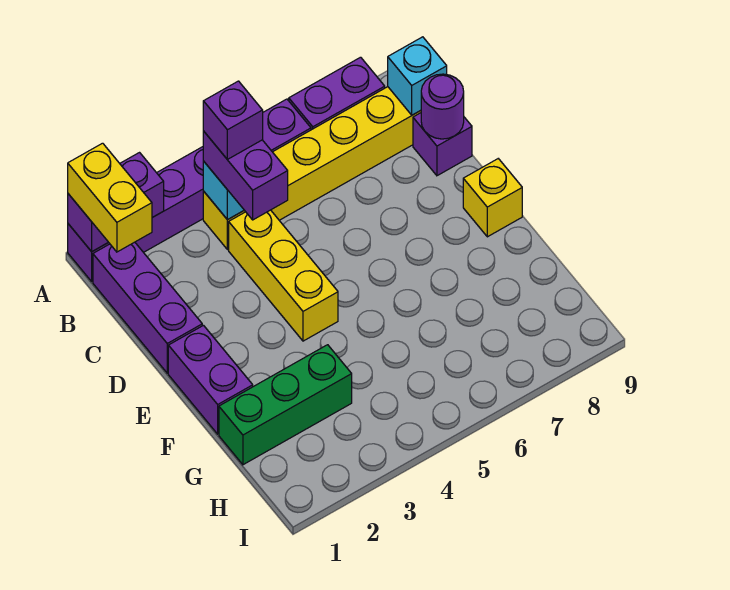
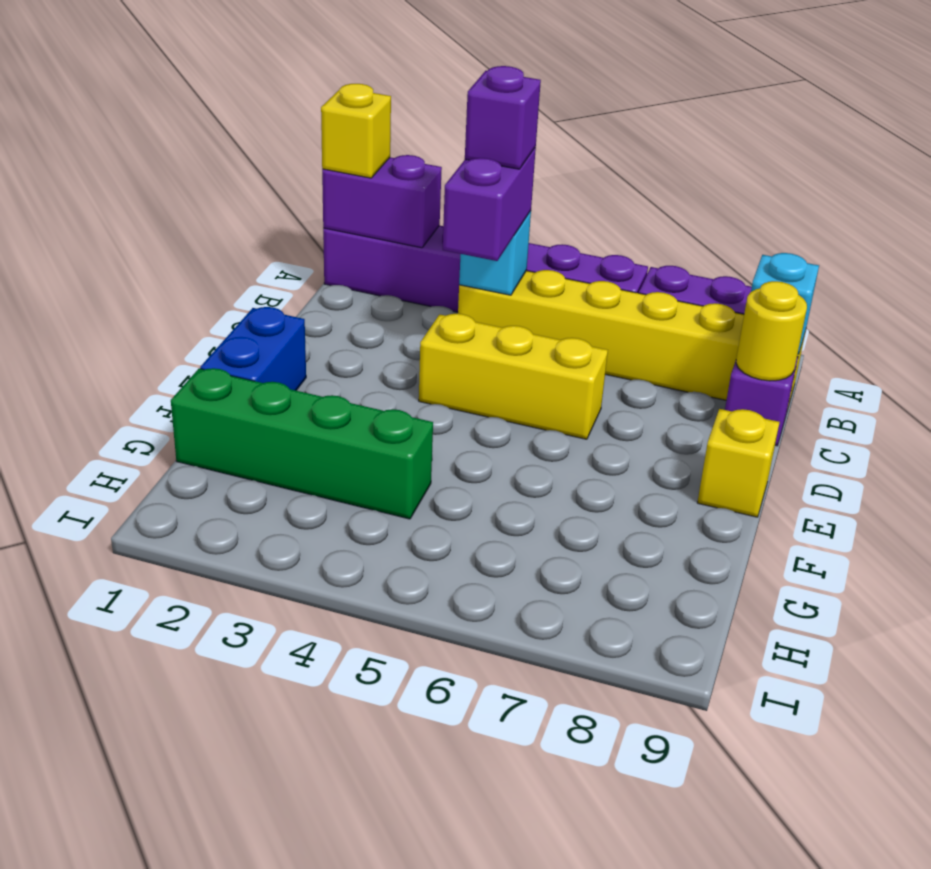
yellow 1x2 brick [68,143,152,252] -> yellow 1x1 brick [321,84,391,178]
purple 1x3 brick [93,242,202,373] -> none
yellow 1x3 brick [229,210,338,341] -> yellow 1x3 brick turned to [419,314,608,439]
purple 1x1 round brick [421,74,464,139] -> yellow 1x1 round brick [736,281,807,381]
purple 1x2 brick [168,325,253,434] -> blue 1x2 brick [200,307,306,390]
green 1x3 brick [219,345,352,465] -> green 1x4 brick [171,368,433,519]

